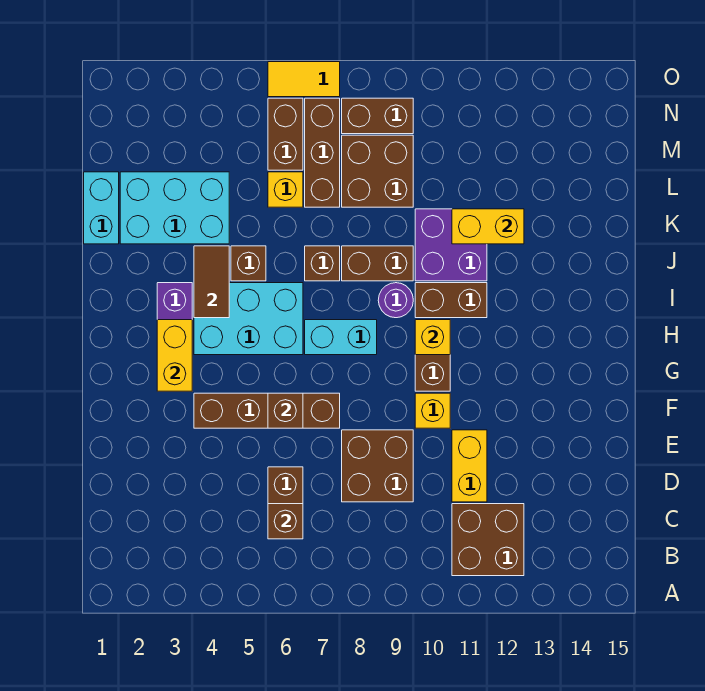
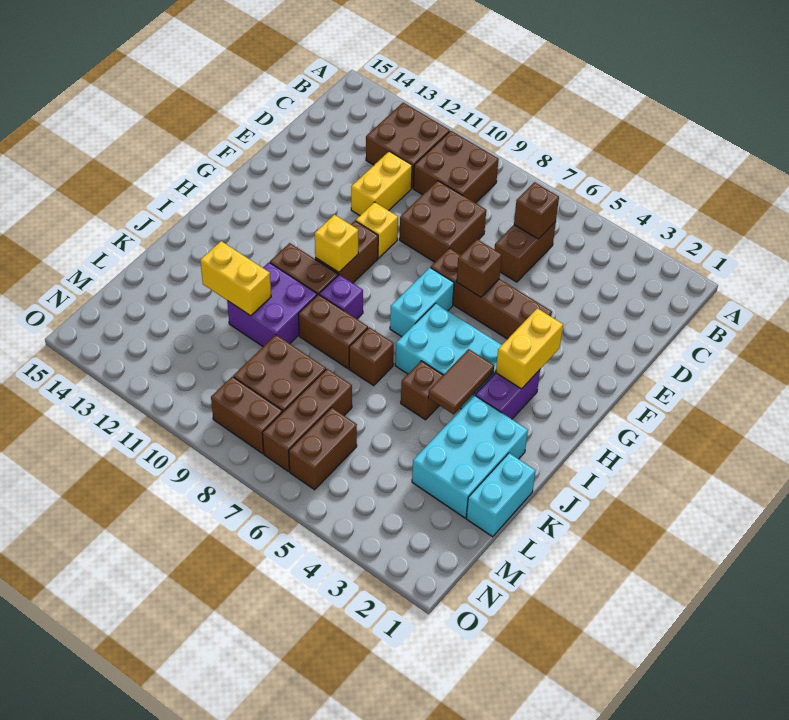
none -> brown 2x2 brick [413,131,499,203]
cyan 1x2 brick [305,320,377,355] -> cyan 1x2 brick turned to [390,268,454,337]
purple 1x1 round brick [378,283,413,318] -> purple 1x1 brick [319,275,363,319]
cyan 2x3 brick [120,172,229,244] -> cyan 2x3 brick turned to [412,395,528,518]
yellow 1x1 brick [268,172,303,207] -> none
yellow 1x2 tile [268,62,340,97] -> none

